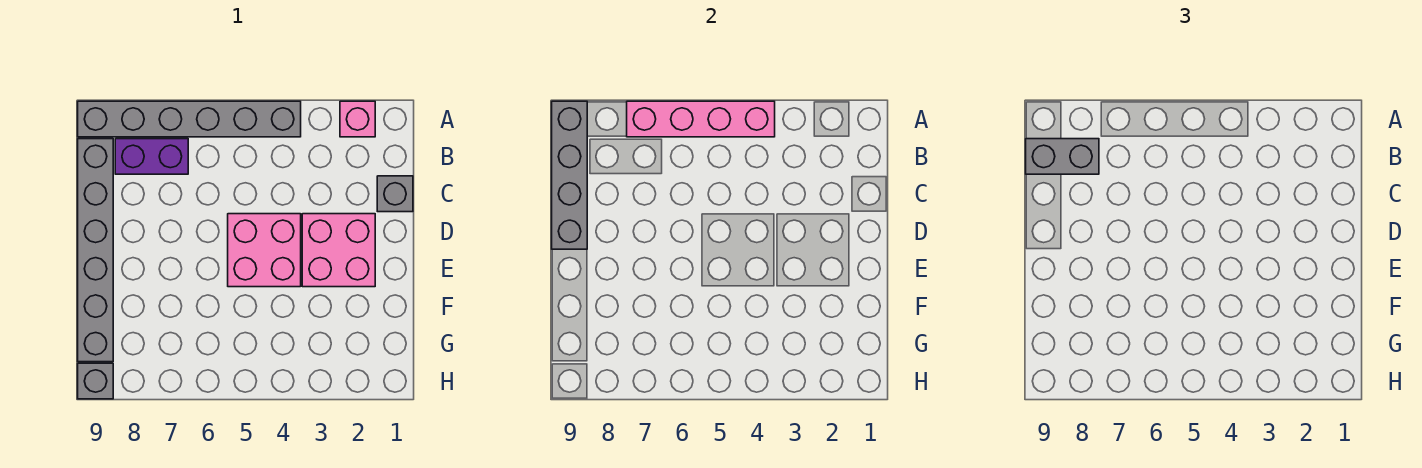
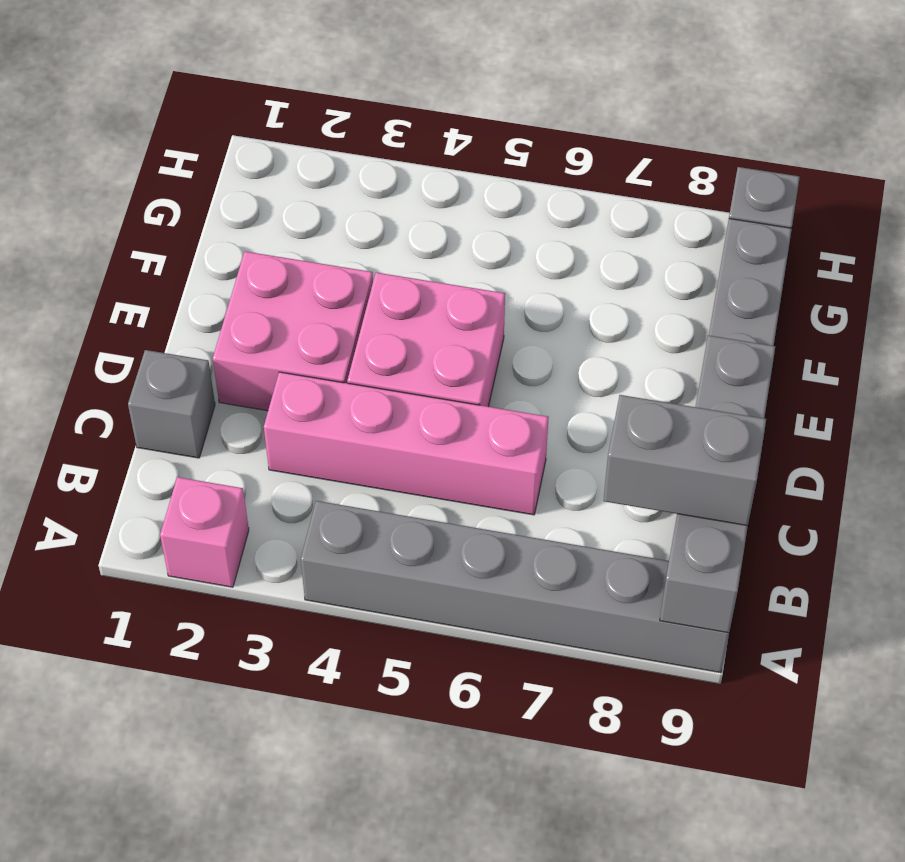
pink 1x4 brick [627,101,775,137] -> pink 1x4 brick moved to [264,372,548,515]
purple 1x2 brick [115,139,188,174] -> none

